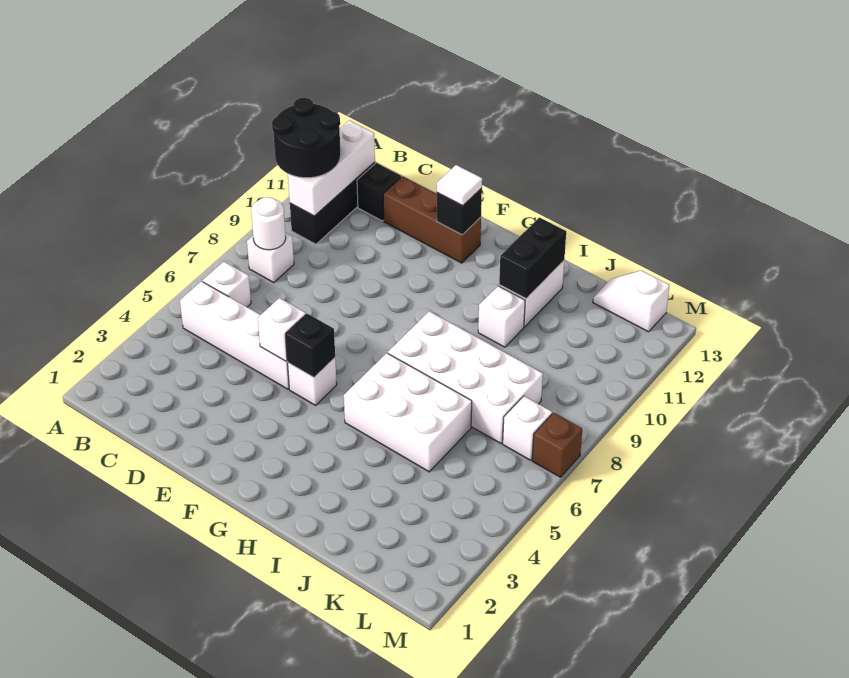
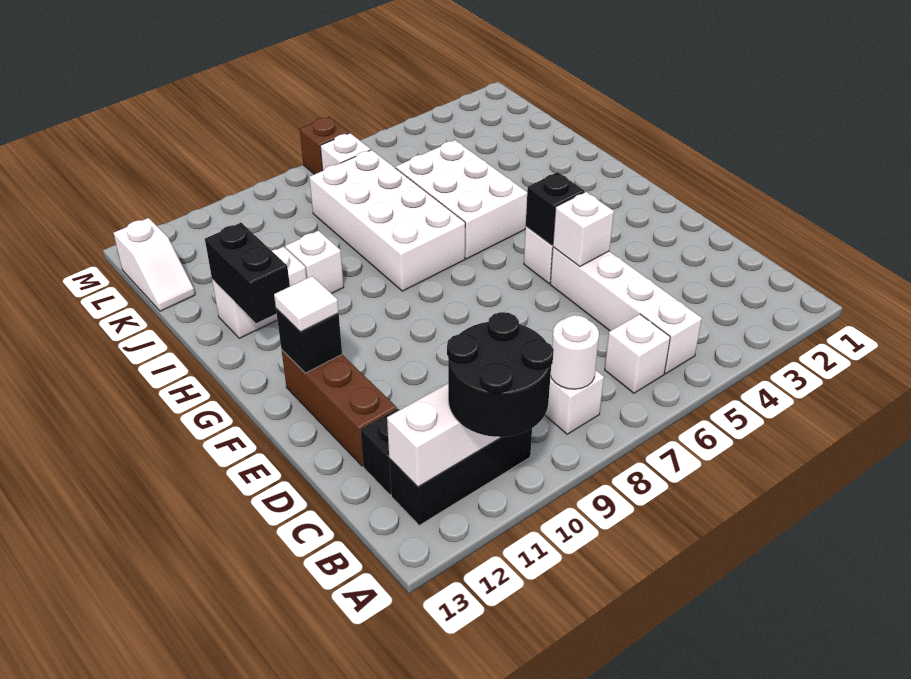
black 1x2 brick [499,217,566,299] -> black 1x2 brick turned to [205,223,290,323]

